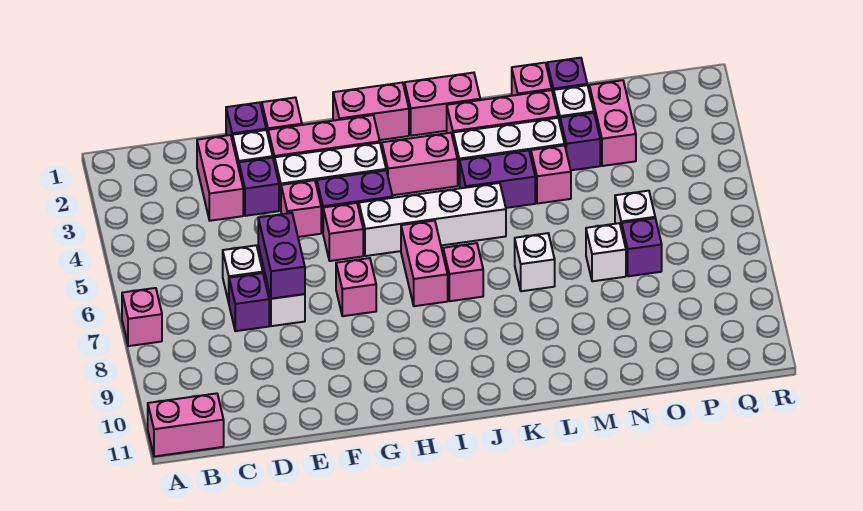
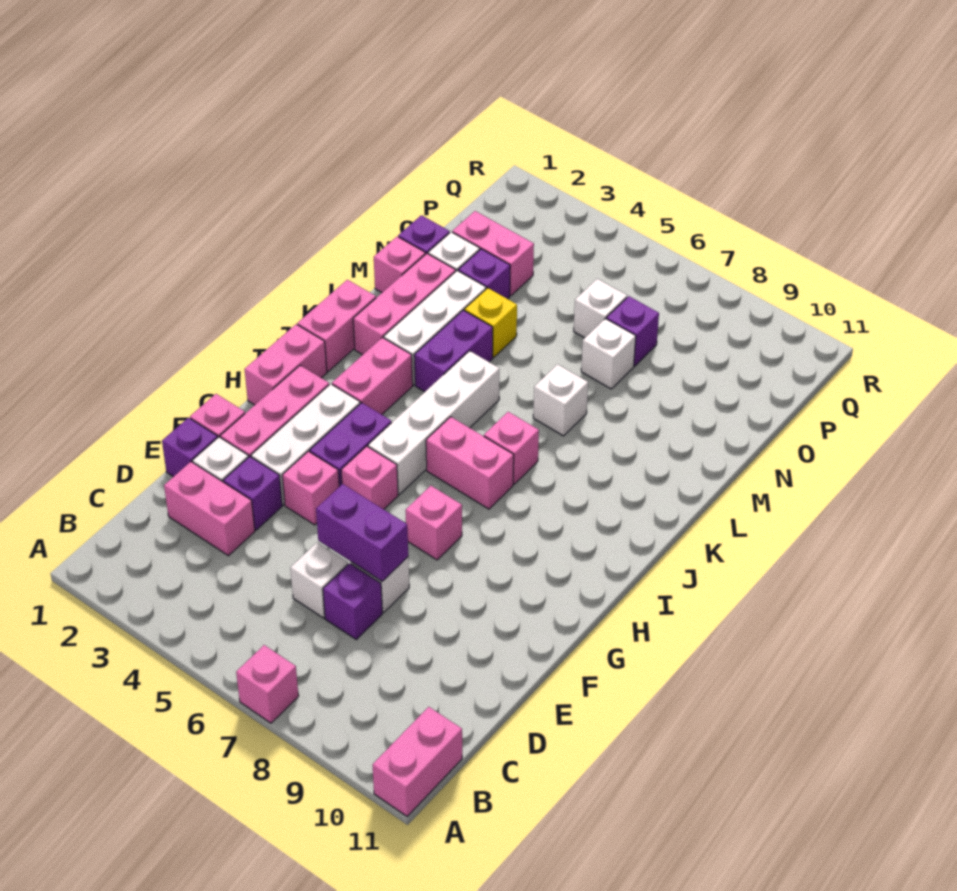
pink 1x1 brick [531,145,571,204] -> yellow 1x1 brick [464,288,517,357]

